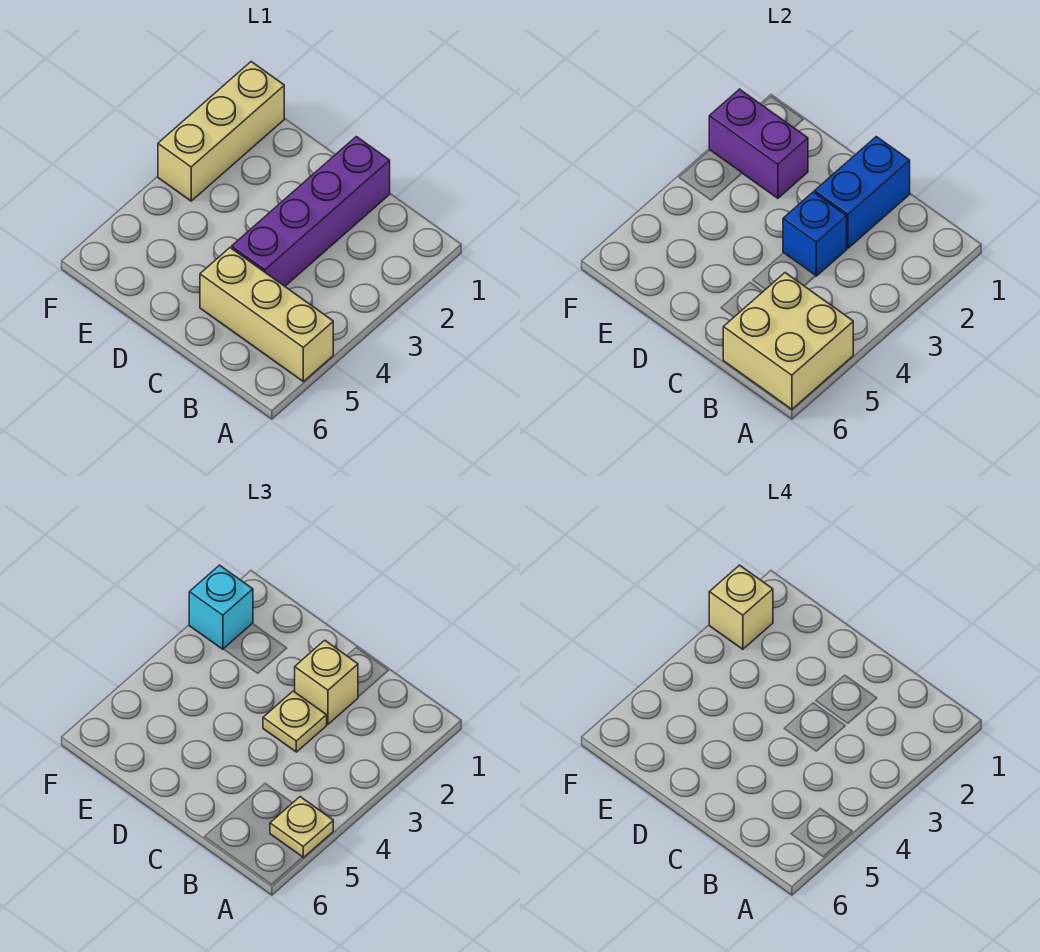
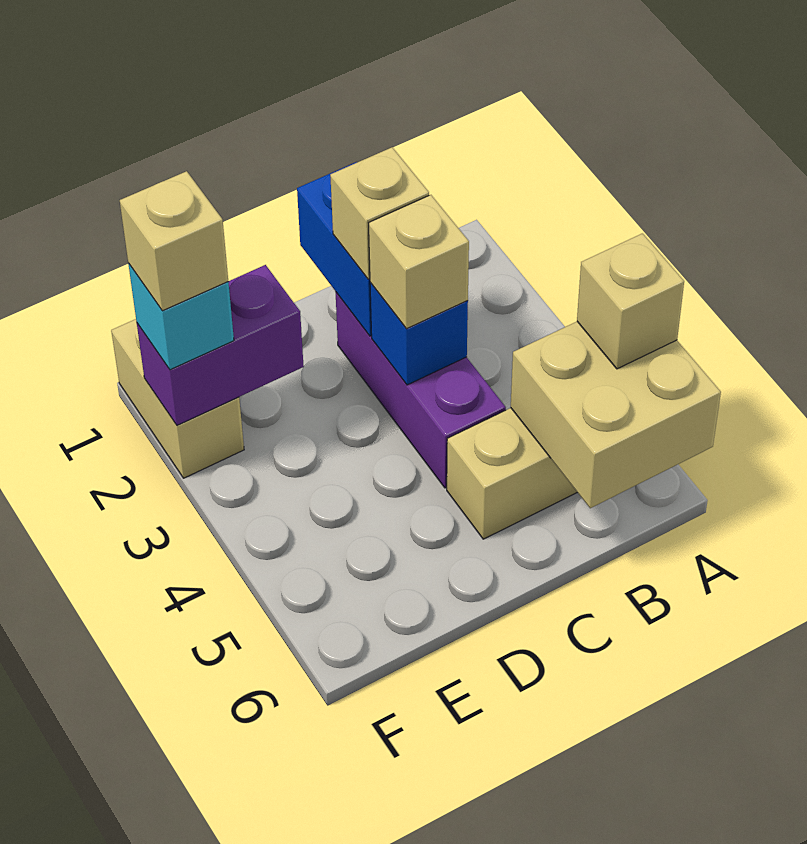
tan 1x1 plate [270,797,333,858] -> tan 1x1 brick [577,234,684,369]
purple 1x4 brick [232,137,390,286] -> purple 1x3 brick [336,292,506,488]
tan 1x1 plate [263,691,327,752] -> tan 1x1 brick [369,195,469,329]
tan 1x3 brick [158,62,284,201] -> tan 1x2 brick [111,319,244,478]

